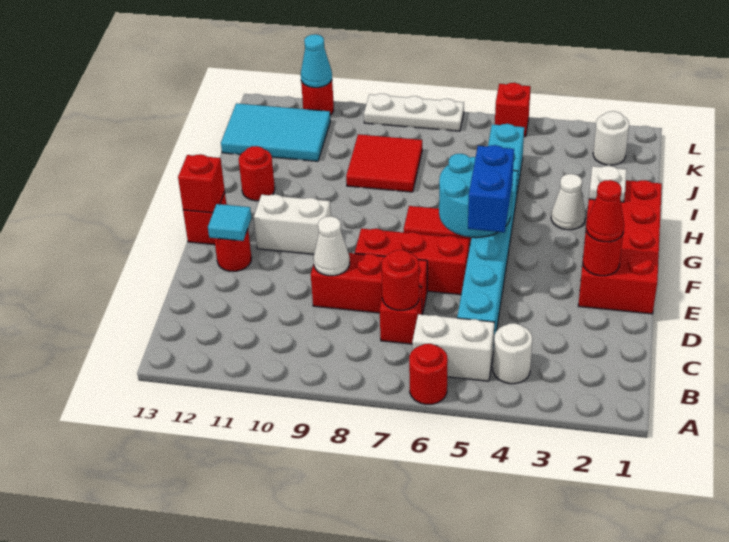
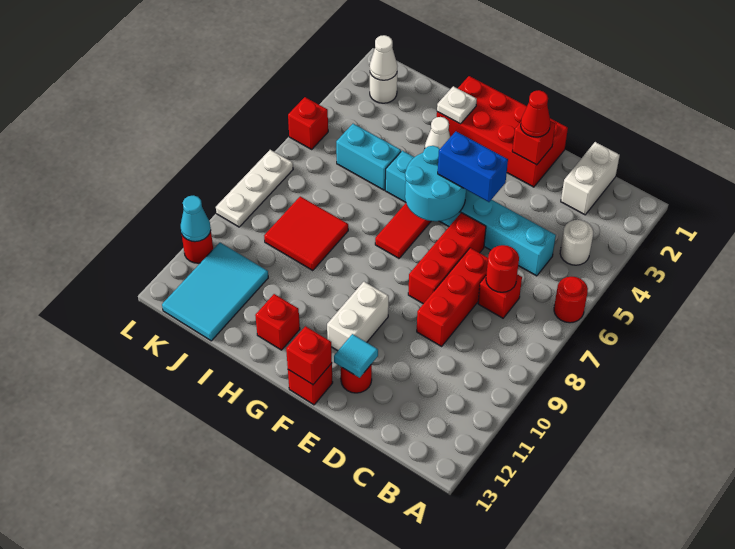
white 1x2 brick [412,314,495,381] -> white 1x2 brick moved to [561,142,620,215]
white 1x1 cone [314,216,350,276] -> white 1x1 cone moved to [370,35,398,80]
red 1x1 round brick [583,230,623,276] -> red 1x1 brick [512,121,555,165]
red 1x1 round brick [239,146,275,201] -> red 1x1 brick [255,294,300,350]

